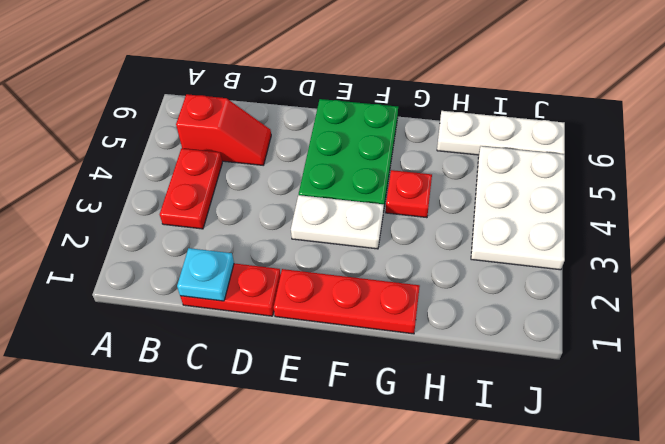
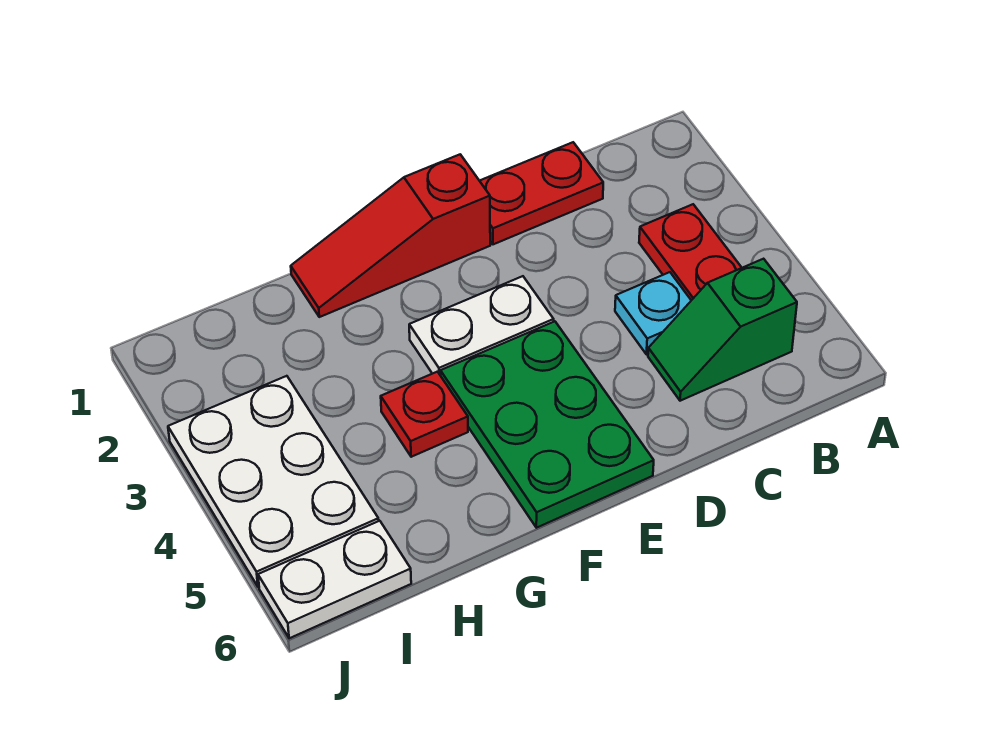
red 1x2 slope [176,94,271,165] -> green 1x2 slope [648,259,797,401]
cyan 1x1 plate [177,248,234,301] -> cyan 1x1 plate moved to [615,272,691,354]
red 1x3 plate [274,269,420,334] -> red 1x3 slope [291,154,490,317]
white 1x3 plate [437,111,565,155] -> white 1x2 plate [258,521,411,638]

